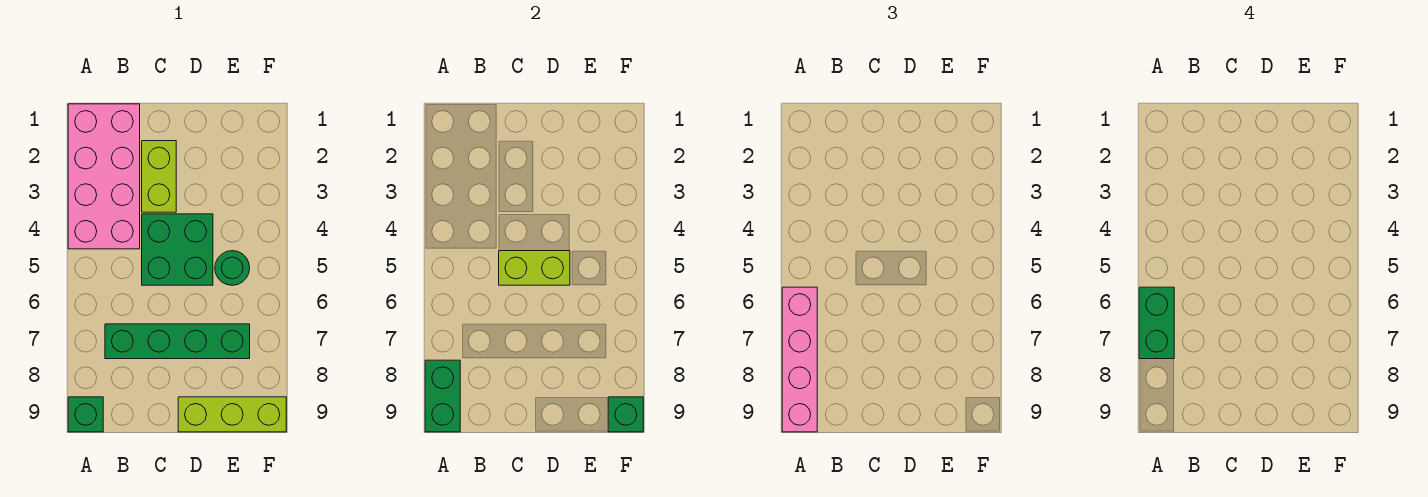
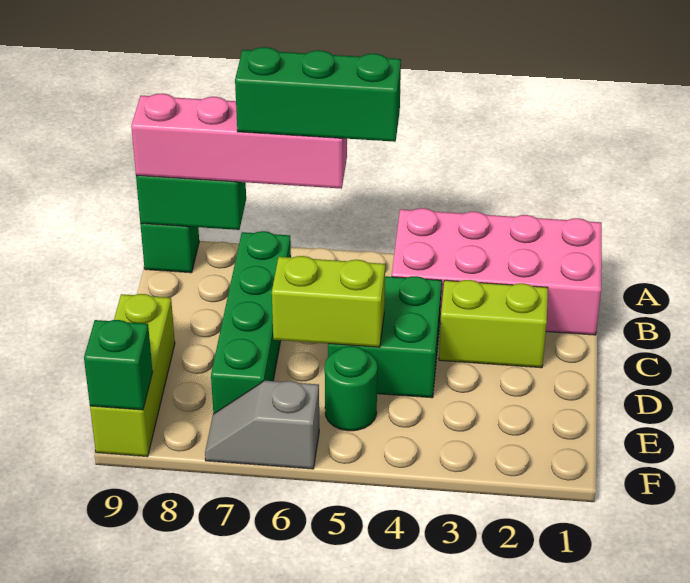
green 1x2 brick [1139,287,1174,359] -> green 1x3 brick [235,47,401,142]
lime 1x2 brick [499,251,570,285] -> lime 1x2 brick turned to [272,256,385,347]
none -> grey 1x2 slope [205,381,319,469]

